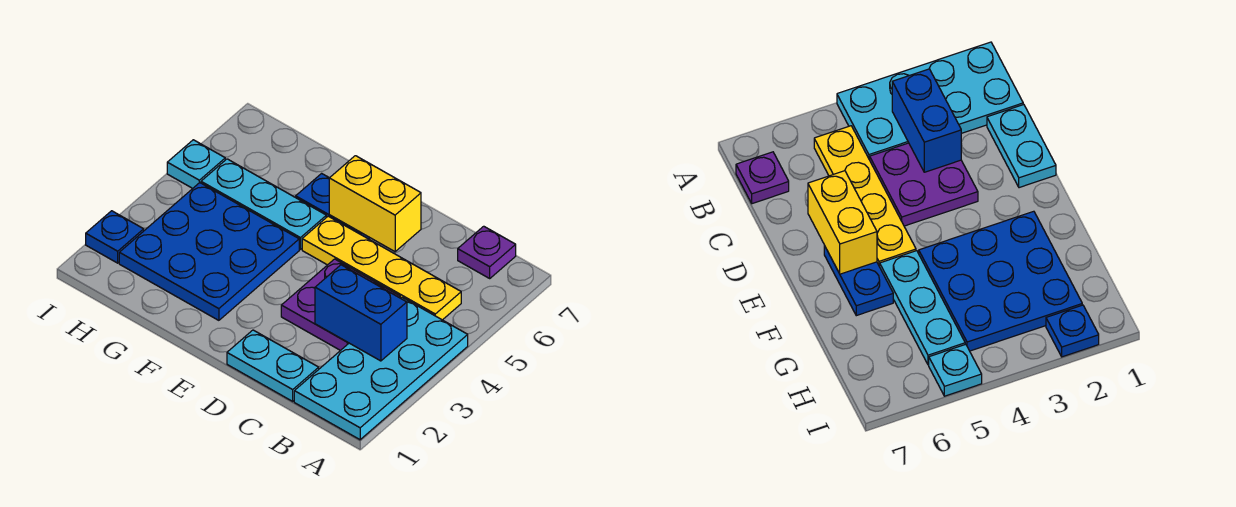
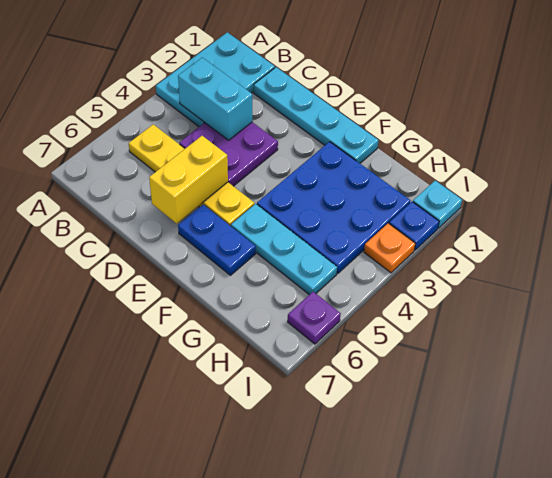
cyan 2x4 plate [294,297,468,440] -> cyan 2x3 plate [156,32,275,127]
blue 1x2 brick [315,265,407,361] -> cyan 1x2 brick [178,58,252,140]
purple 1x1 plate [458,226,516,278] -> purple 1x1 plate moved to [288,292,341,344]
cyan 1x2 plate [227,330,319,401] -> cyan 1x4 plate [253,67,378,163]
yellow 1x2 brick [329,156,421,252] -> yellow 1x2 brick turned to [149,136,228,223]
none -> orange 1x1 plate [364,223,415,273]
cyan 1x1 plate [167,140,225,188] -> cyan 1x1 plate moved to [413,180,462,228]

